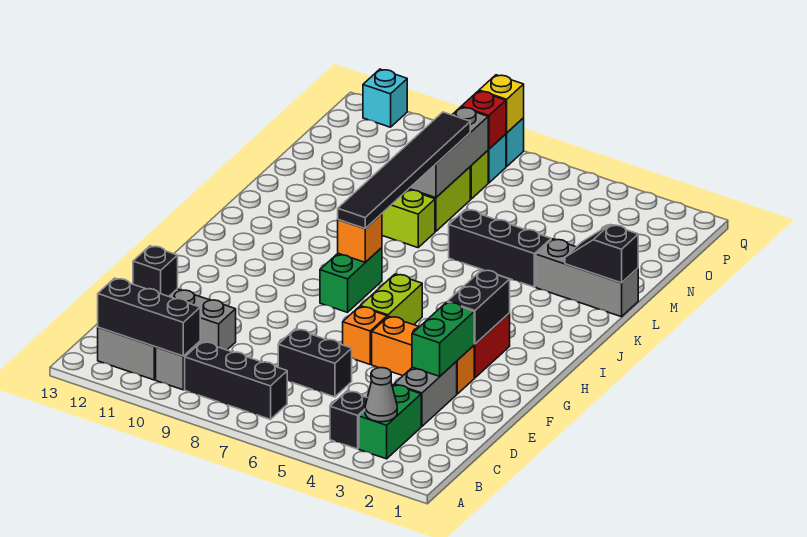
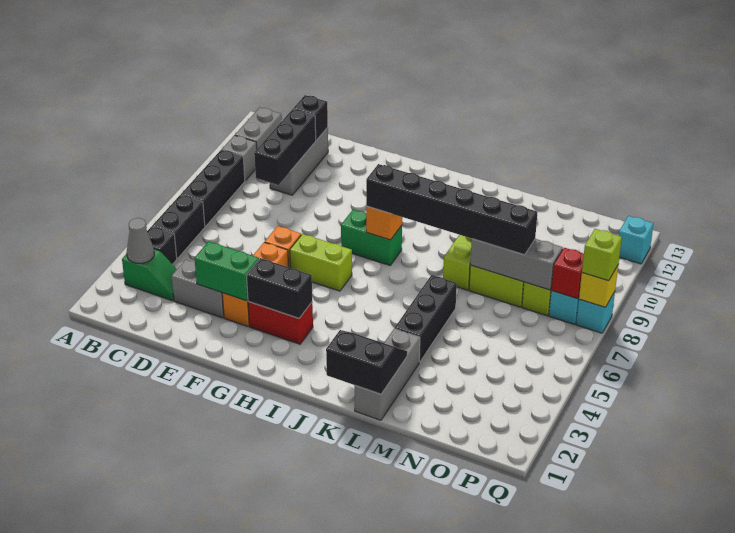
green 1x2 brick [359,385,421,459] -> green 1x2 slope [122,249,177,301]
black 1x3 brick [98,278,200,356] -> black 1x3 brick moved to [254,109,316,185]
black 1x2 brick [278,329,352,397] -> black 1x2 brick moved to [152,195,205,258]
black 1x6 tile [338,112,470,229] -> black 1x6 brick [366,164,537,255]
black 1x2 slope [565,225,638,283] -> black 2x2 slope [326,330,407,394]
none -> lime 1x1 brick [582,229,622,281]

